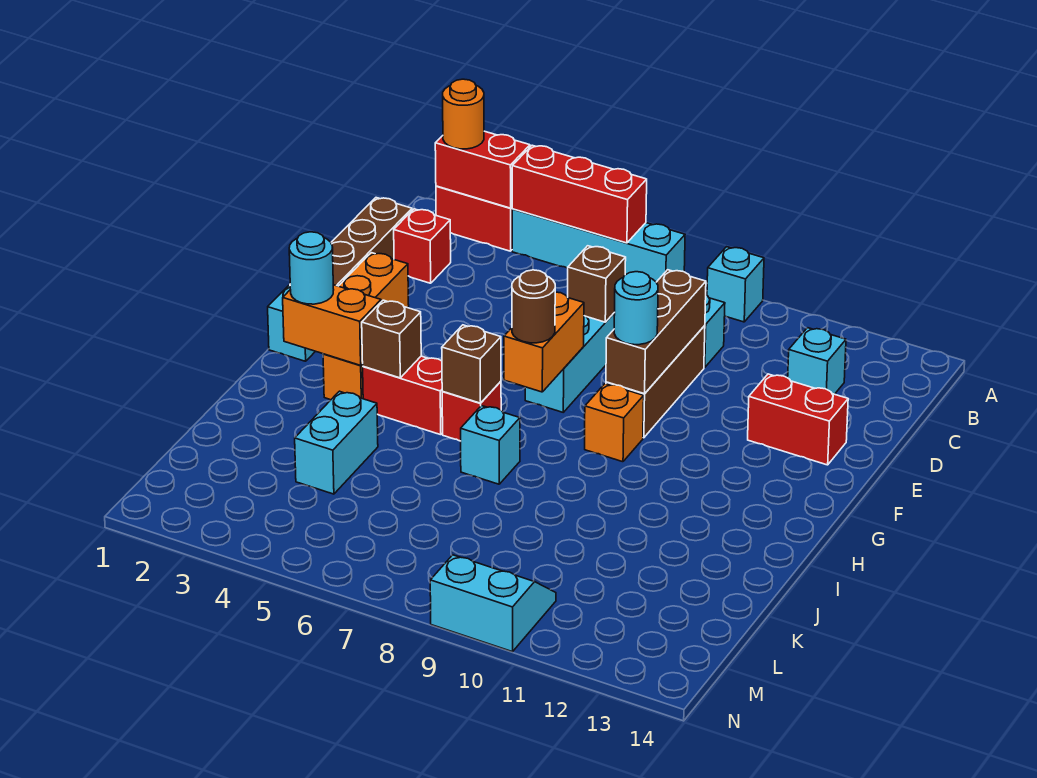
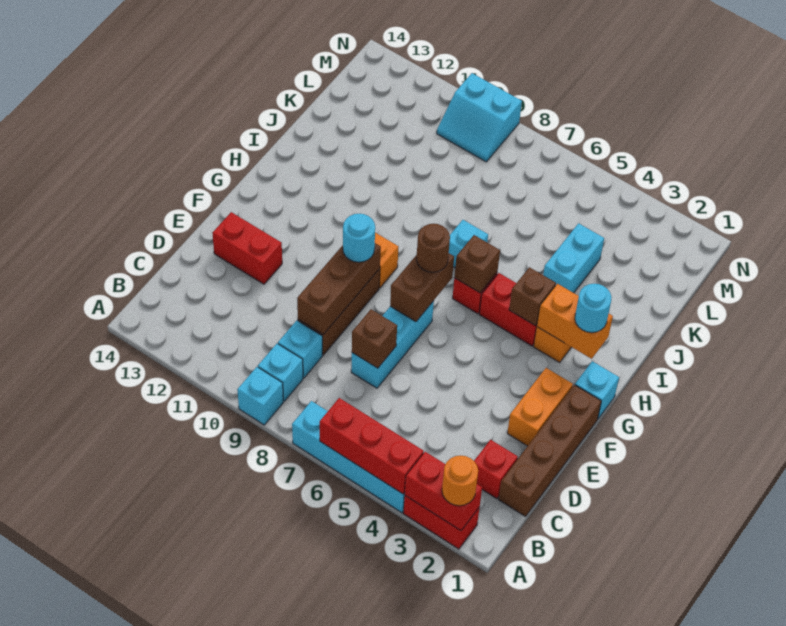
cyan 1x1 brick [788,328,846,394] -> cyan 1x1 brick moved to [258,344,303,401]
orange 1x2 brick [504,292,584,392] -> brown 1x2 brick [390,254,454,322]

